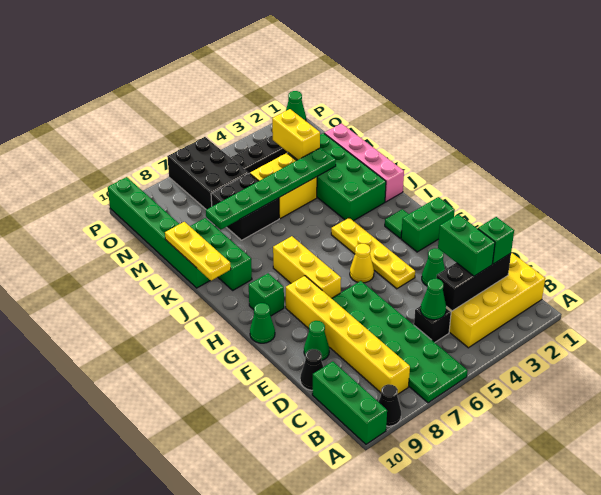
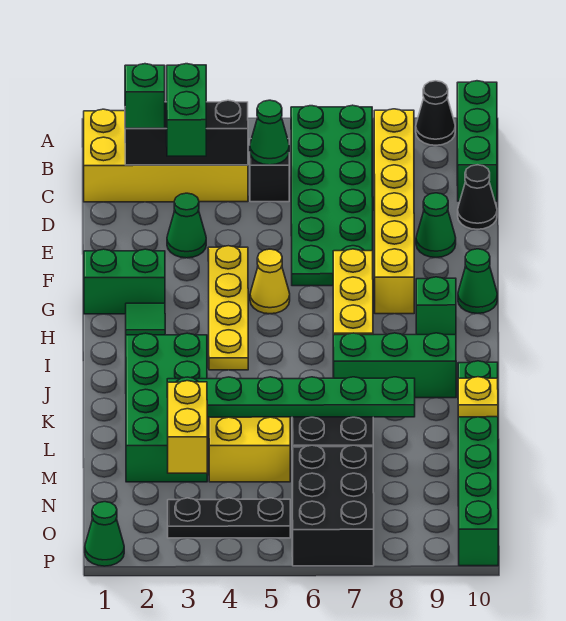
pink 1x4 brick [324,124,404,202] -> none
green 1x3 brick [190,218,252,290] -> green 1x3 brick turned to [333,333,456,398]
yellow 1x3 plate [165,222,231,281] -> yellow 1x1 plate [458,377,498,417]

